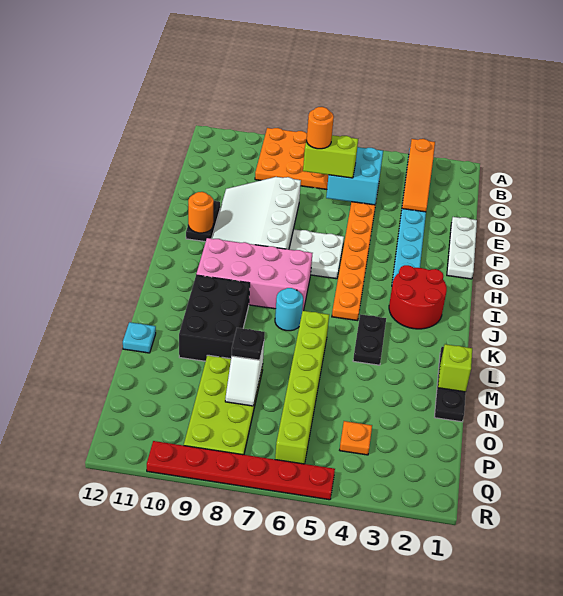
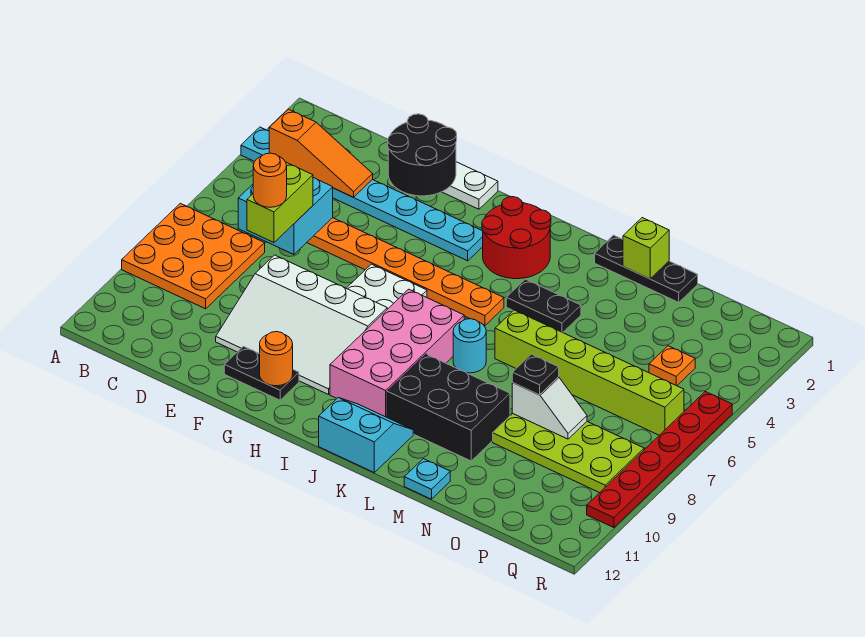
none -> black 2x2 round brick [388,114,457,196]
none -> cyan 2x2 slope [319,398,413,472]

